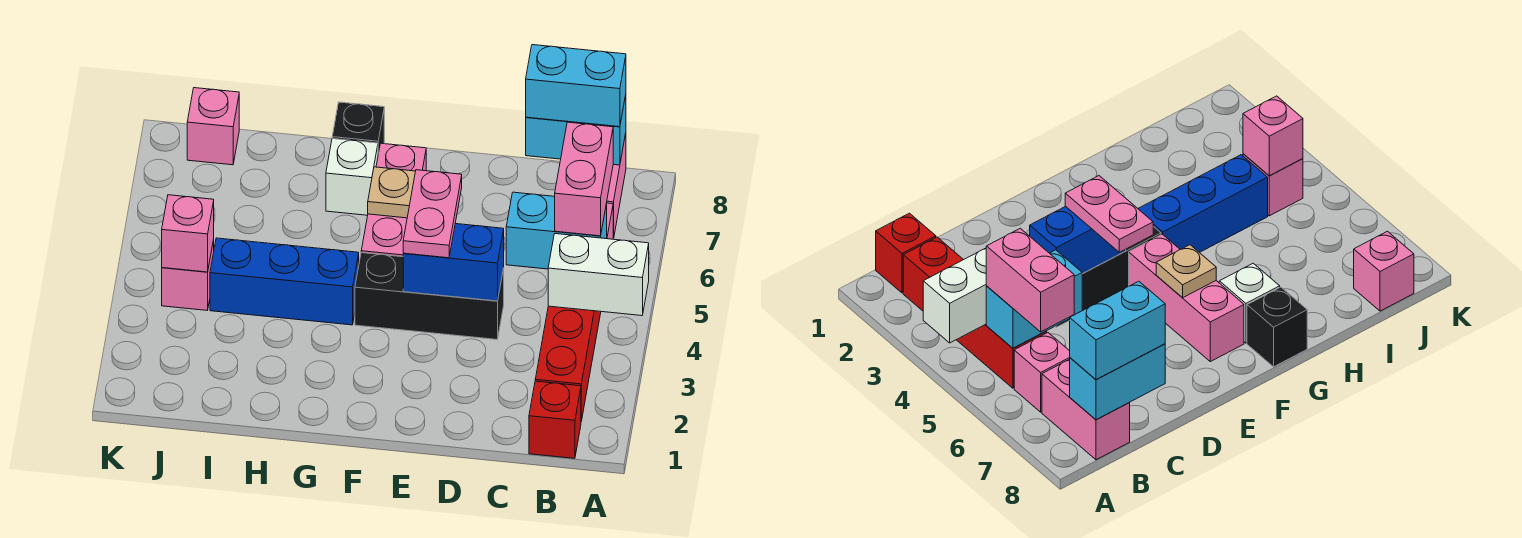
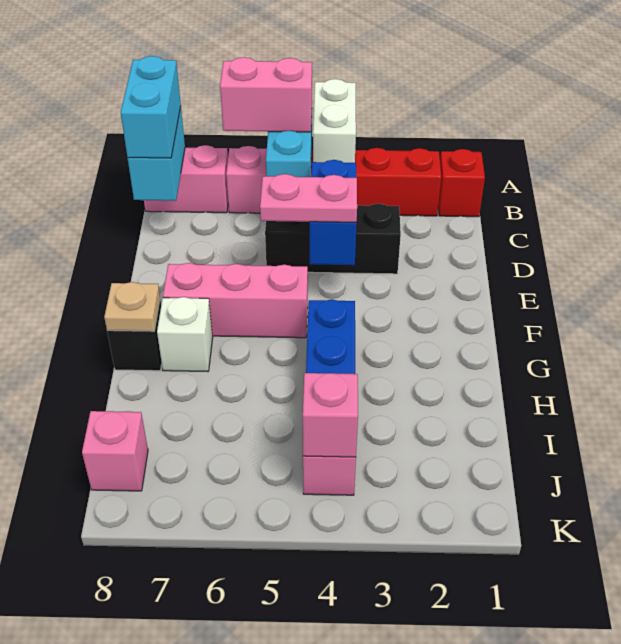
black 1x3 brick [355,253,504,339] -> black 1x3 brick turned to [265,204,401,274]
tan 1x1 plate [368,167,416,218] -> tan 1x1 plate moved to [104,282,160,331]

